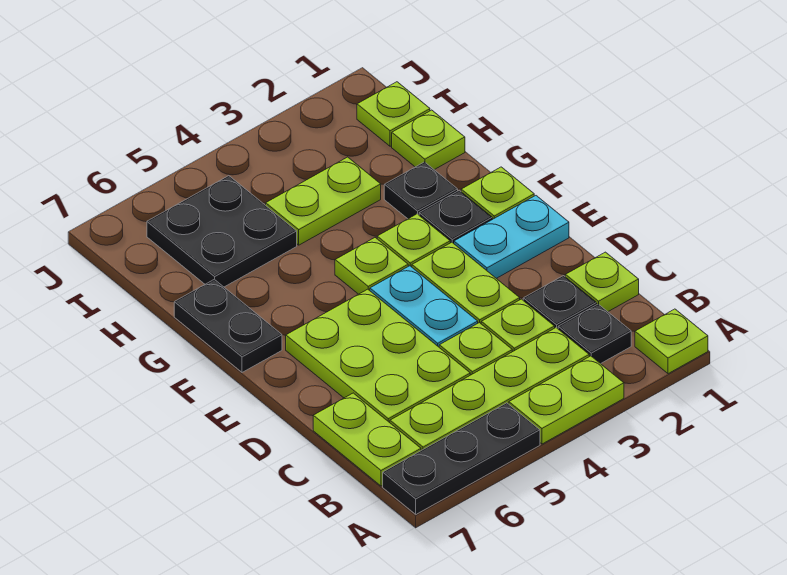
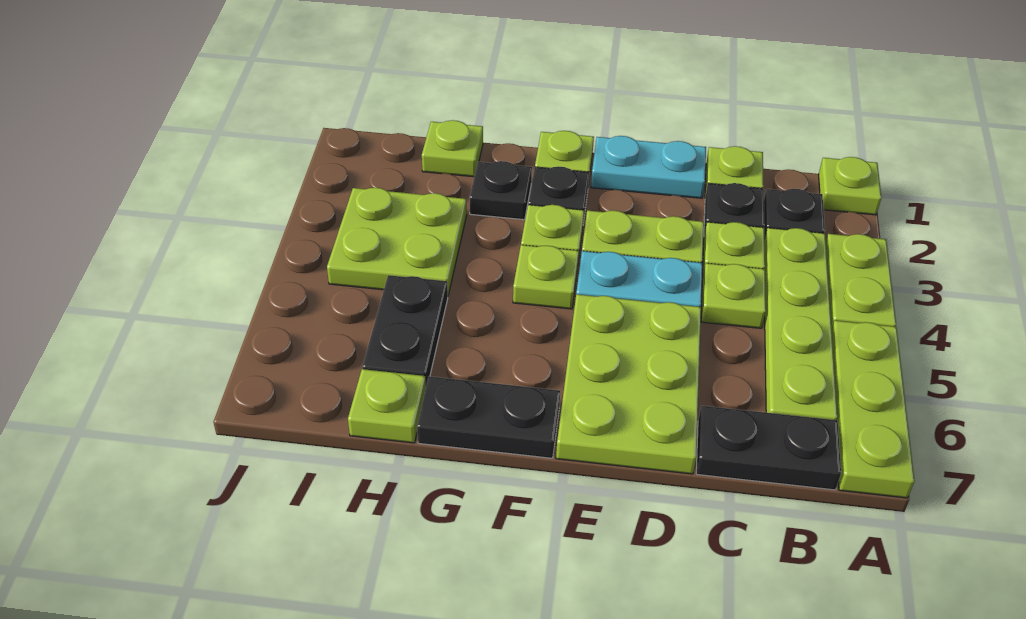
black 1x3 plate [383,403,540,514] -> lime 1x3 plate [832,321,914,498]
lime 1x2 plate [313,393,421,486] -> black 1x2 plate [696,406,841,490]
lime 2x3 plate [286,289,470,423] -> lime 2x3 plate turned to [556,294,701,474]
cyan 1x2 plate [454,196,569,278] -> cyan 1x2 plate turned to [591,136,706,198]
lime 1x2 plate [266,157,381,245] -> lime 2x2 plate [327,188,467,295]
black 2x2 plate [147,176,297,287] -> black 1x2 plate [362,275,448,385]
lime 1x1 plate [357,82,430,146] -> lime 1x1 plate moved to [348,369,426,443]

